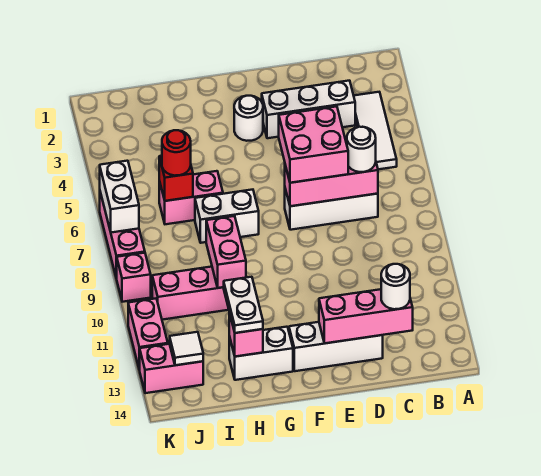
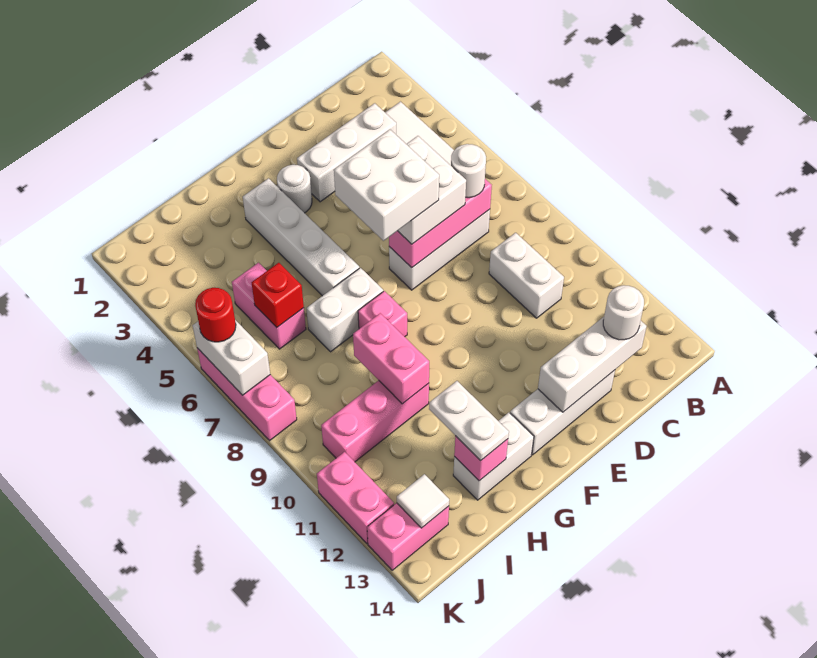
none -> white 1x2 brick [489,233,564,318]
pink 1x3 brick [319,289,413,343] -> white 1x3 brick [538,317,647,412]
pink 2x2 brick [279,106,348,183] -> white 2x2 brick [398,136,466,244]
none -> white 2x2 brick [334,129,439,241]
none -> white 1x4 brick [243,178,359,296]
pink 1x2 brick [159,171,223,224] -> pink 1x2 brick turned to [232,263,306,349]
red 1x1 round brick [162,130,191,176] -> red 1x1 round brick moved to [195,288,236,342]
pink 1x1 brick [117,253,151,302] -> pink 1x1 brick moved to [358,291,407,337]

